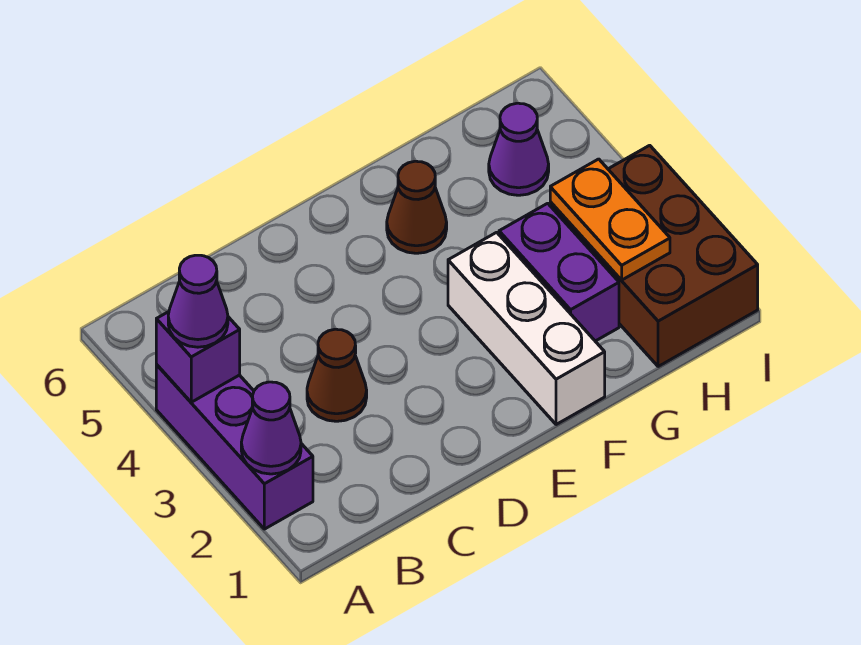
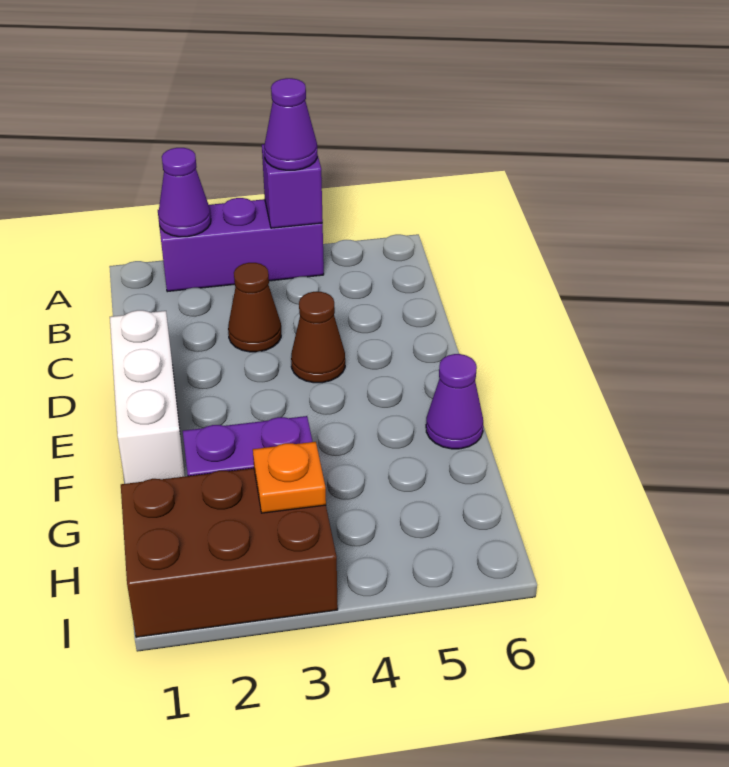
white 1x3 brick [448,232,605,425] -> white 1x3 brick turned to [110,310,185,484]
brown 1x1 cone [387,161,447,253] -> brown 1x1 cone moved to [291,292,345,383]
orange 1x2 plate [550,159,670,280] -> orange 1x1 plate [253,442,326,513]
purple 1x1 cone [489,103,549,195] -> purple 1x1 cone moved to [426,354,483,449]

